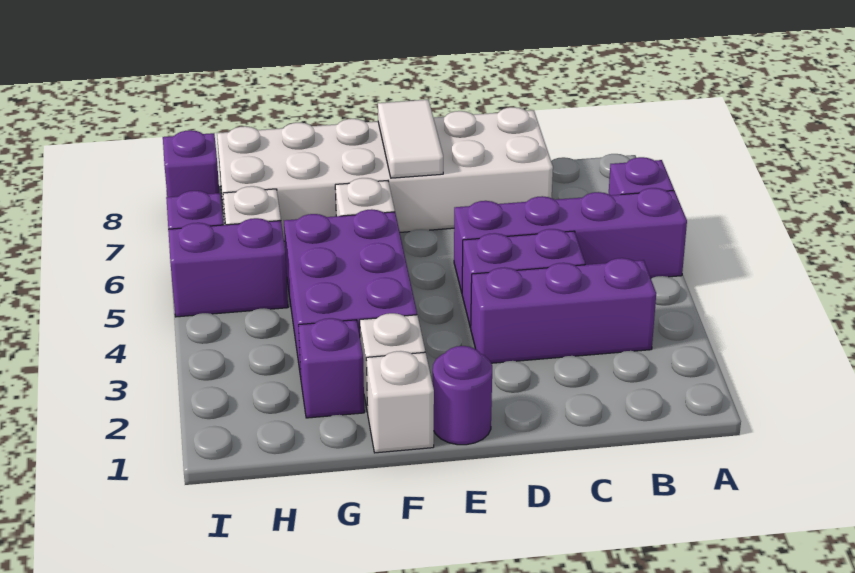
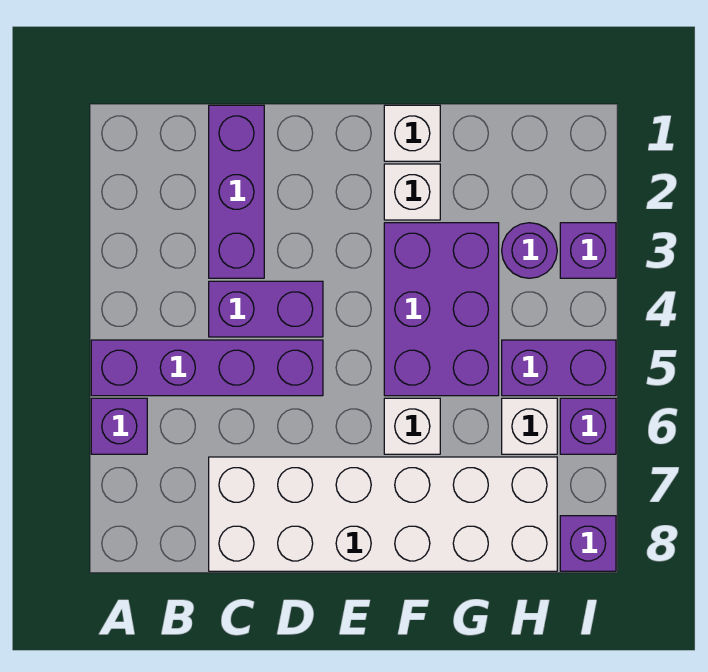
purple 1x3 brick [471,258,656,363] -> purple 1x3 brick turned to [209,105,264,278]
purple 1x1 round brick [433,346,492,445] -> purple 1x1 round brick moved to [502,223,557,278]
white 1x2 tile [378,100,443,178] -> none
purple 1x1 brick [298,318,364,418] -> purple 1x1 brick moved to [560,223,616,278]

